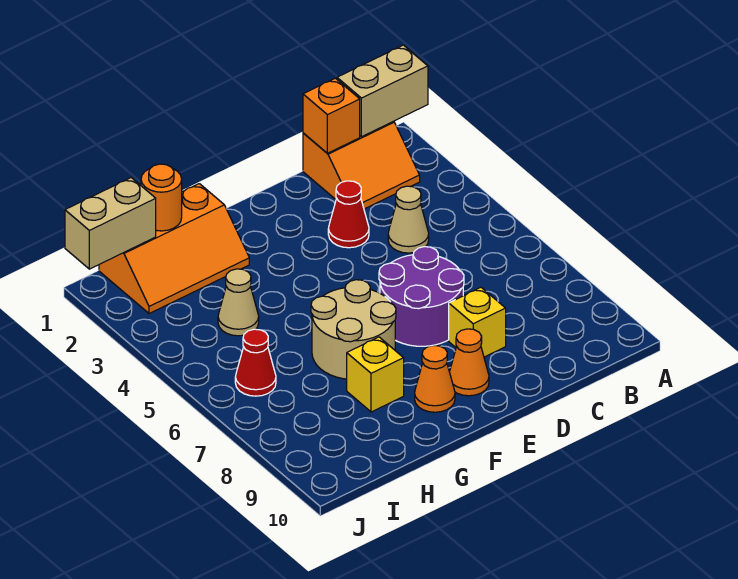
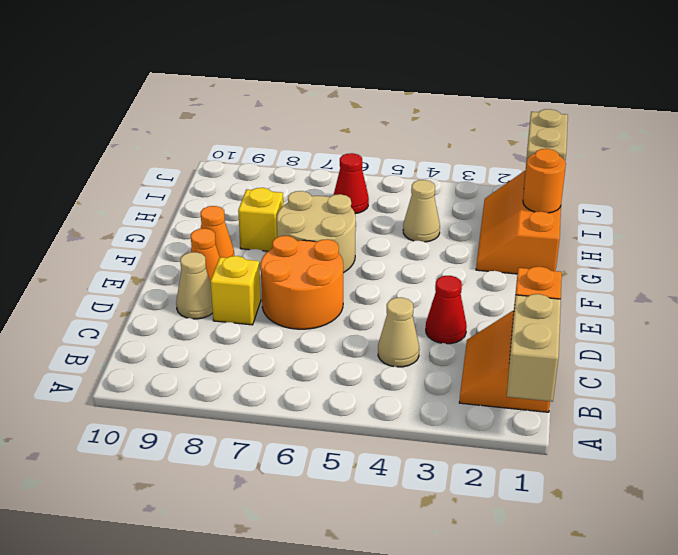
purple 2x2 round brick [379,247,464,346] -> orange 2x2 round brick [261,236,343,329]
none -> tan 1x1 cone [176,252,213,319]

